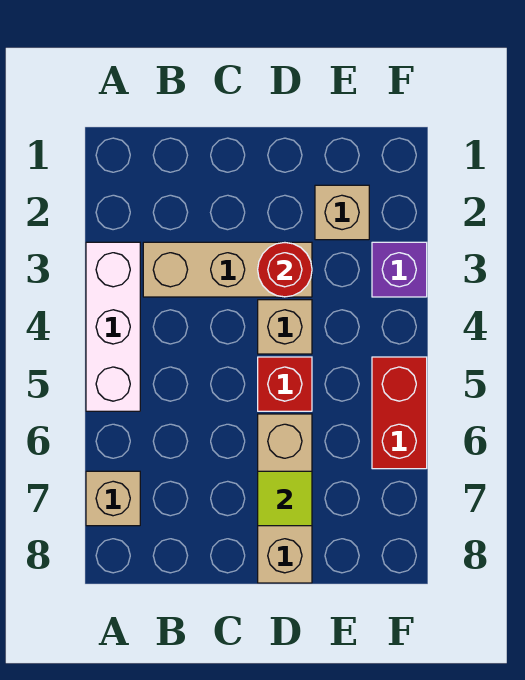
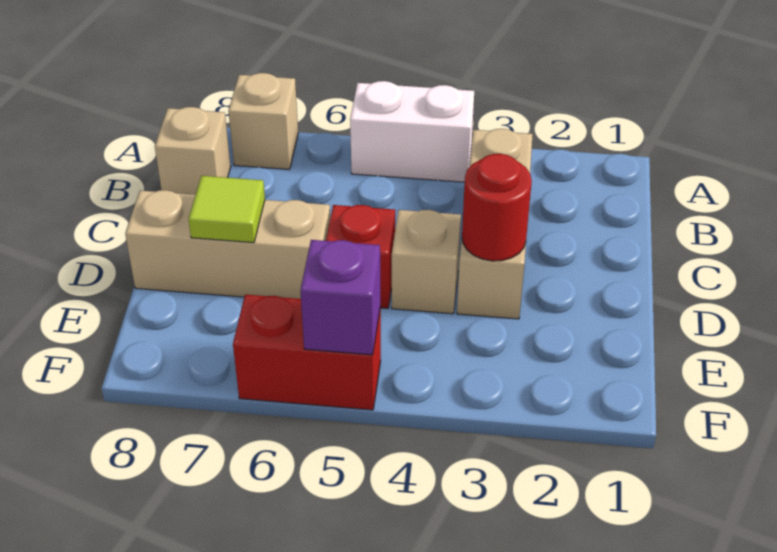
white 1x3 brick [86,242,140,411] -> white 1x2 brick [350,81,474,182]
tan 1x1 brick [315,185,369,240] -> tan 1x1 brick moved to [155,107,231,195]
purple 1x1 brick [372,242,427,297] -> purple 1x1 brick moved to [300,240,380,355]

